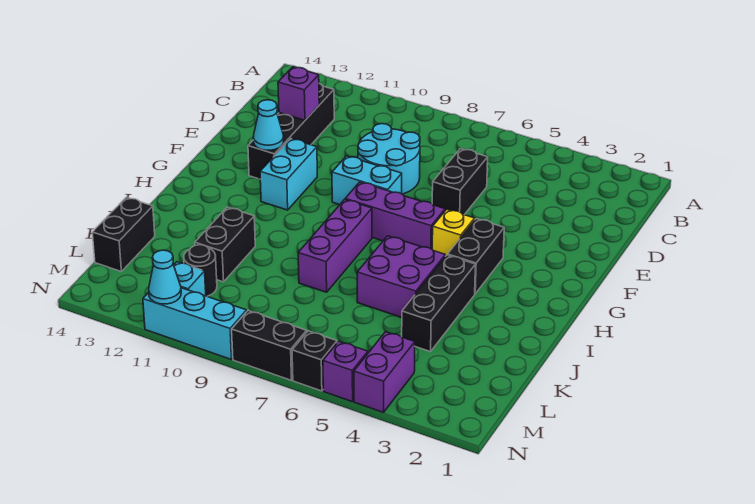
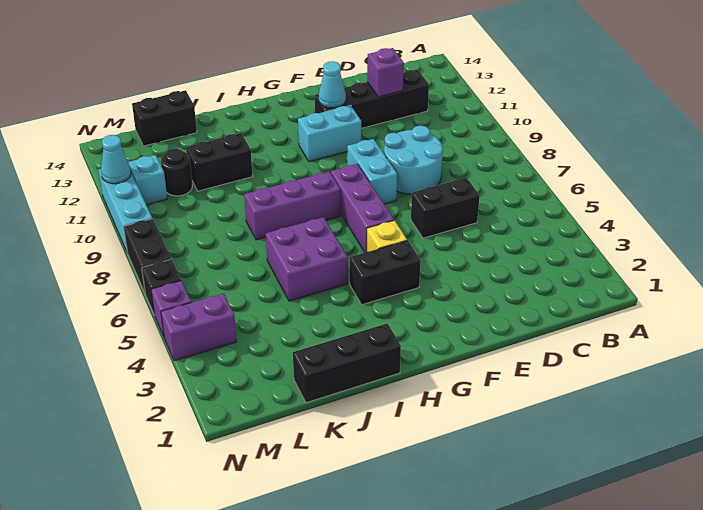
black 1x3 brick [402,255,475,352] -> black 1x3 brick moved to [293,323,401,403]

